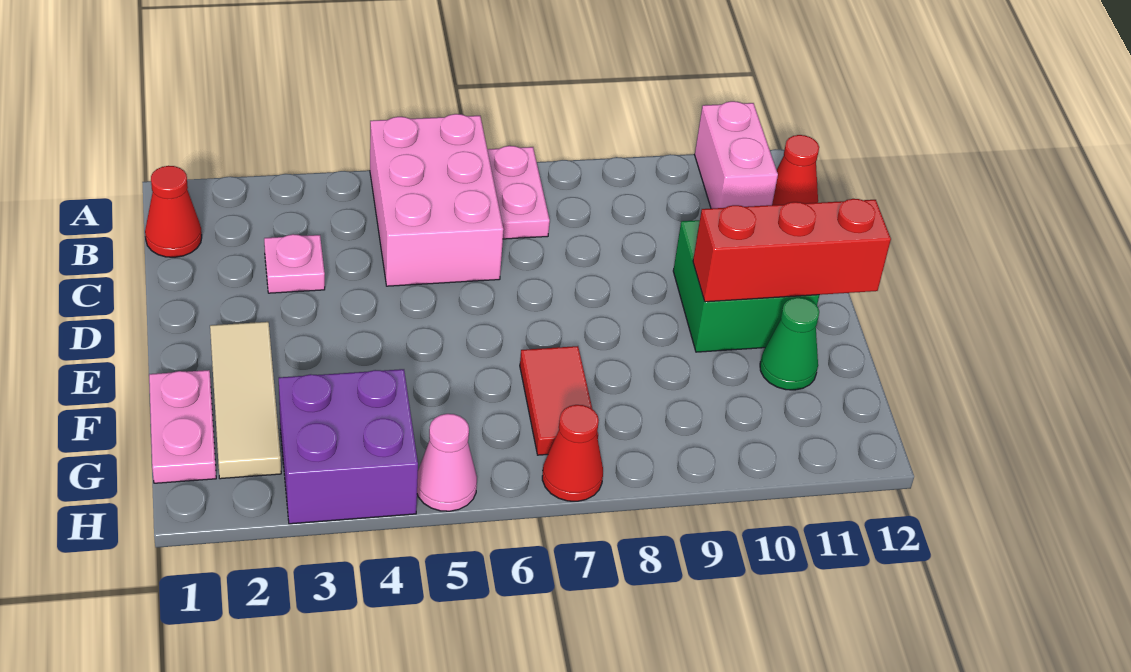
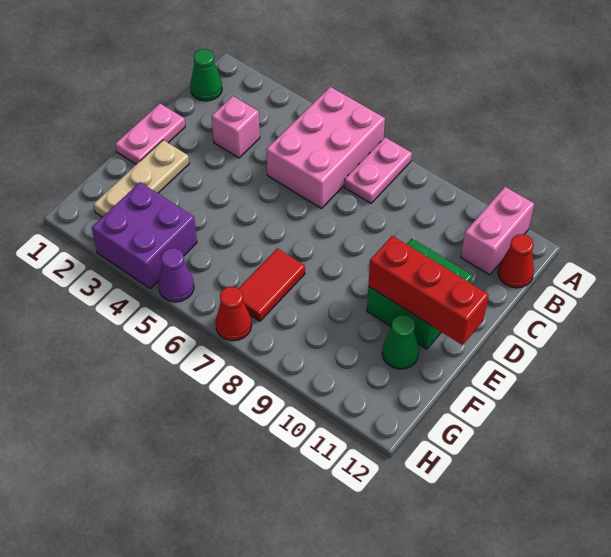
red 1x1 cone [145,166,202,257] -> green 1x1 cone [190,49,222,101]
pink 1x1 plate [264,234,325,293] -> pink 1x1 brick [212,96,260,158]
tan 1x3 tile [210,322,281,479] -> tan 1x3 plate [93,140,189,217]
pink 1x2 plate [149,370,216,483] -> pink 1x2 plate moved to [115,104,185,164]
pink 1x1 cone [417,414,477,511] -> purple 1x1 cone [158,248,194,302]

